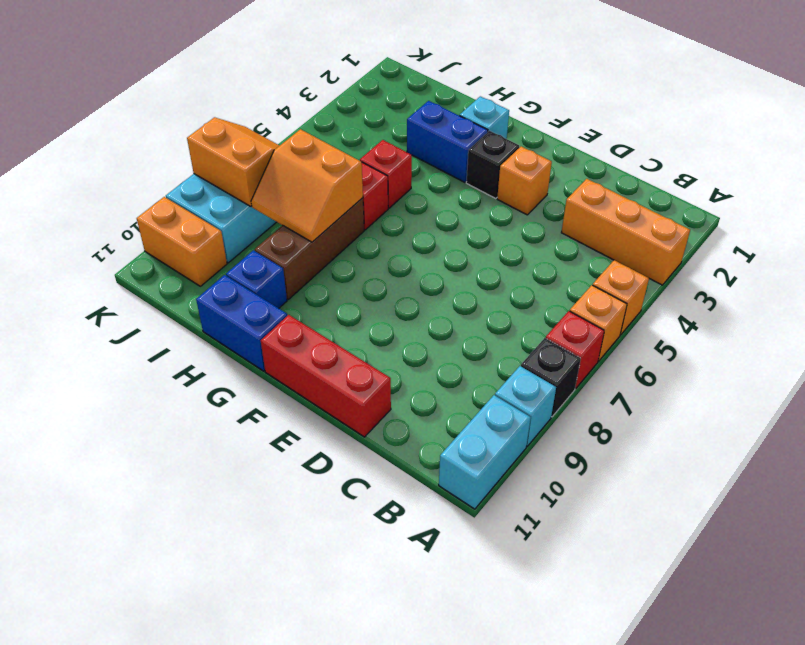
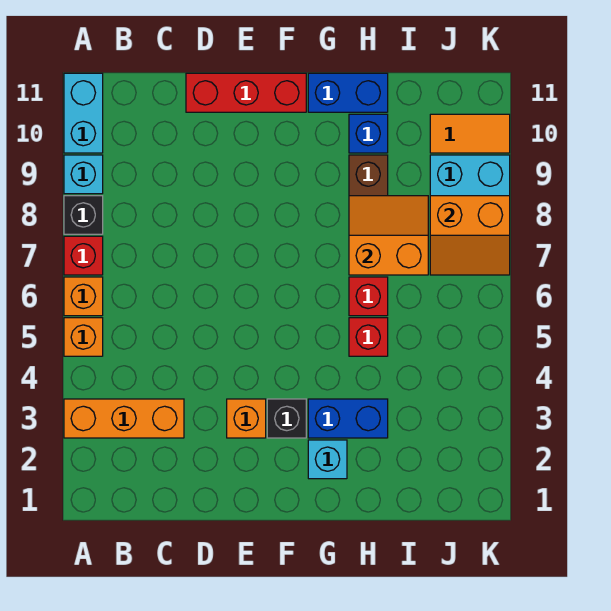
orange 1x2 brick [137,197,227,286] -> orange 1x2 tile [430,114,510,153]

